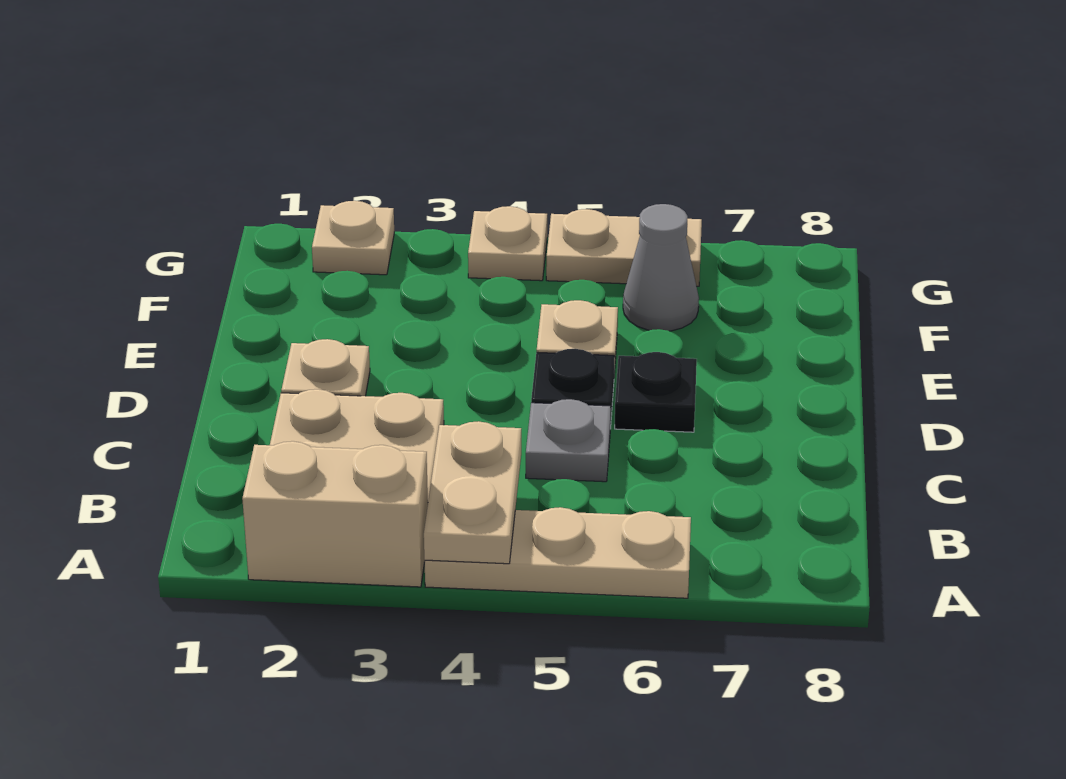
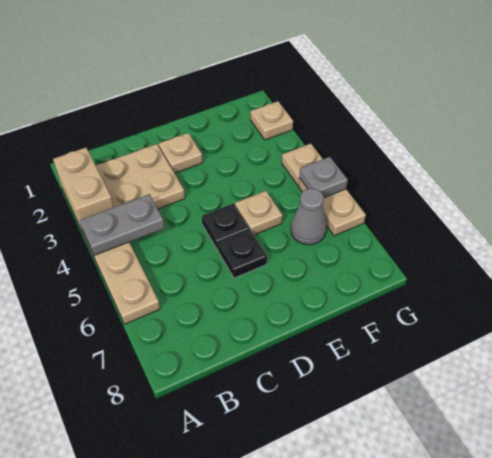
tan 1x2 plate [424,421,521,564] -> grey 1x2 plate [80,194,165,256]
grey 1x1 plate [526,399,611,482] -> grey 1x1 plate moved to [299,157,348,198]

